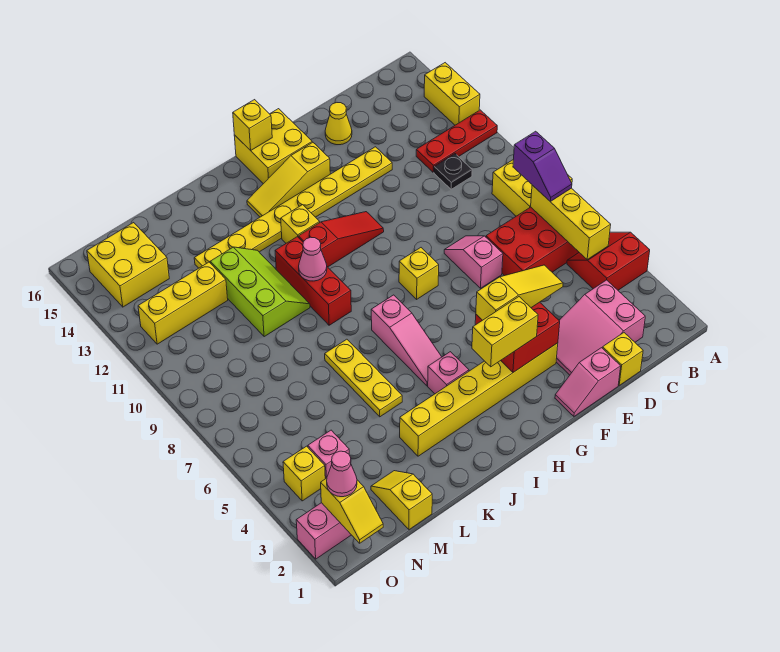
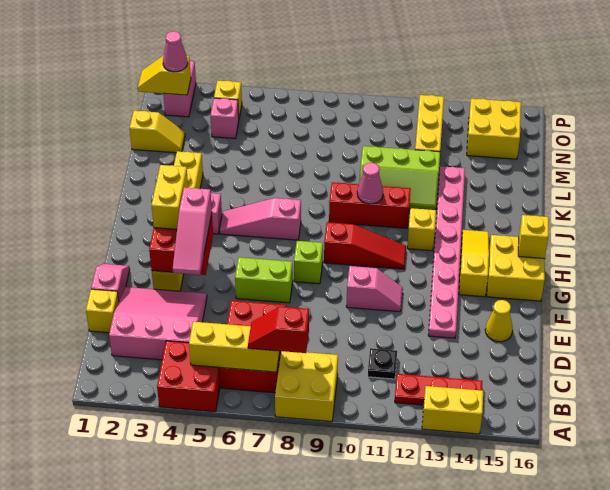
red 2x2 slope [567,232,650,290] -> red 2x2 brick [157,341,221,412]
red 1x3 plate [416,110,497,172] -> red 1x3 plate turned to [395,374,482,405]
purple 1x2 slope [513,131,572,201] -> red 1x2 slope [248,306,309,353]
pink 2x3 slope [556,280,645,375] -> pink 3x3 slope [109,287,207,360]
yellow 1x3 slope [476,265,563,320] -> pink 1x3 slope [173,187,212,275]
pink 1x2 slope [444,236,503,288] -> pink 1x2 slope moved to [346,266,403,312]
yellow 1x8 plate [194,147,392,268] -> pink 1x8 plate [428,166,465,338]
none -> lime 1x2 brick [235,257,293,303]
yellow 1x1 brick [399,248,439,299] -> lime 1x1 brick [294,241,323,284]
red 1x3 slope [299,212,384,267] -> red 1x3 slope turned to [324,222,406,269]
yellow 1x3 plate [325,339,402,417] -> none

